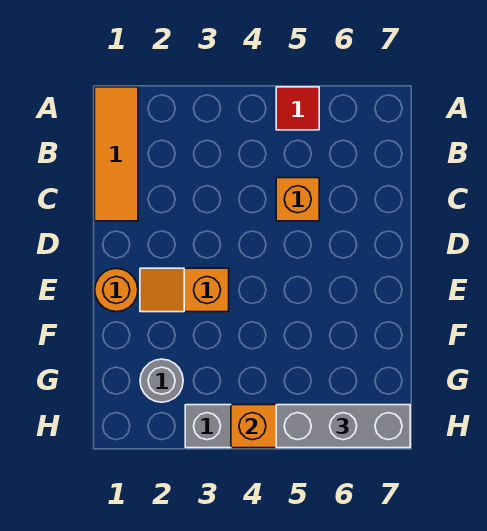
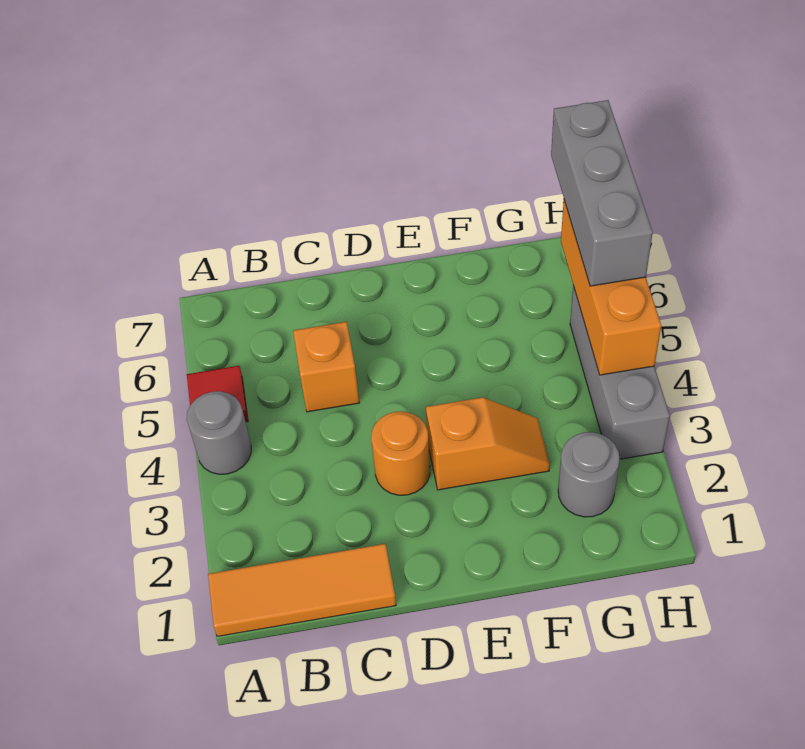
none -> grey 1x1 round brick [187,391,251,474]
orange 1x1 round brick [95,268,138,312] -> orange 1x1 round brick moved to [371,412,430,495]
orange 1x2 slope [140,268,229,312] -> orange 1x2 slope turned to [426,397,550,490]

